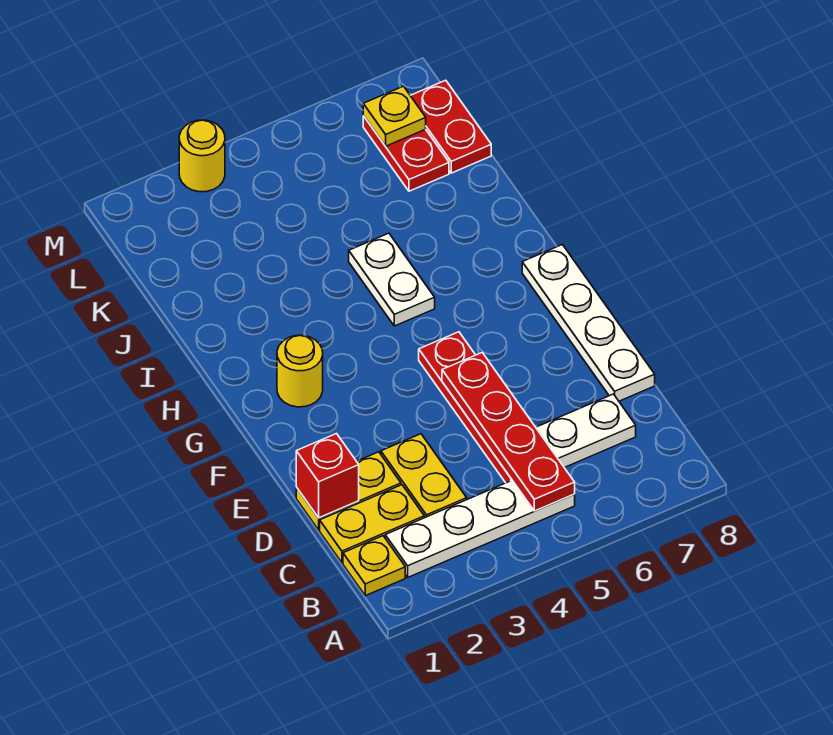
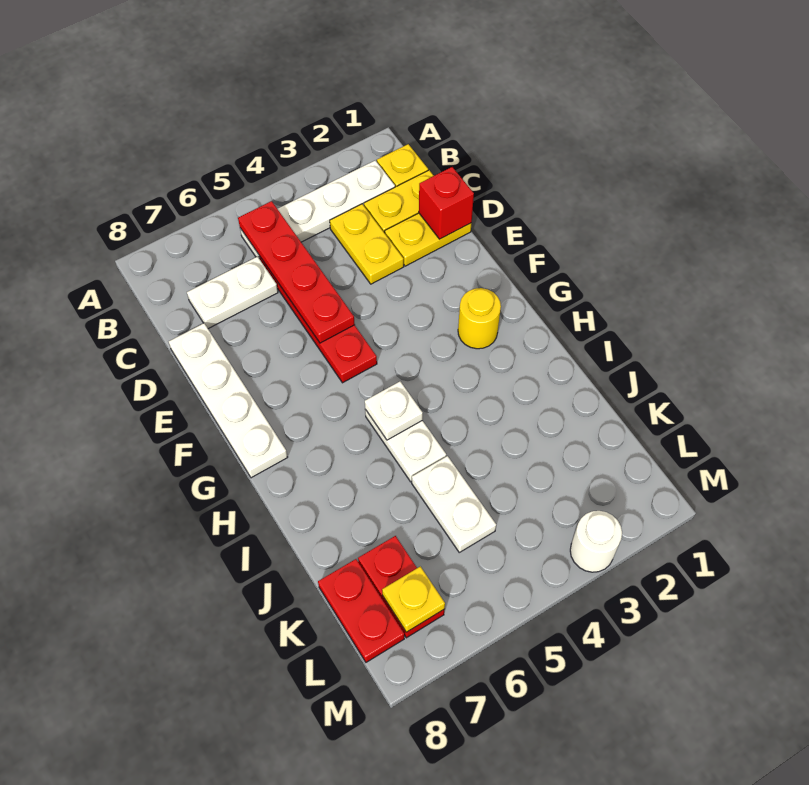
none -> white 1x1 plate [365,382,423,440]
none -> white 1x2 plate [412,456,496,552]
yellow 1x1 round brick [179,120,225,192] -> white 1x1 round brick [570,511,622,572]

